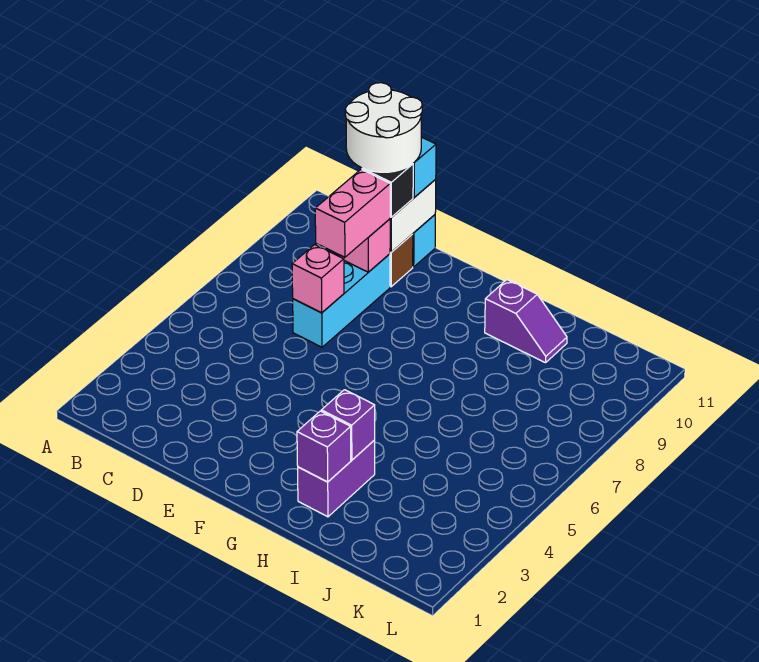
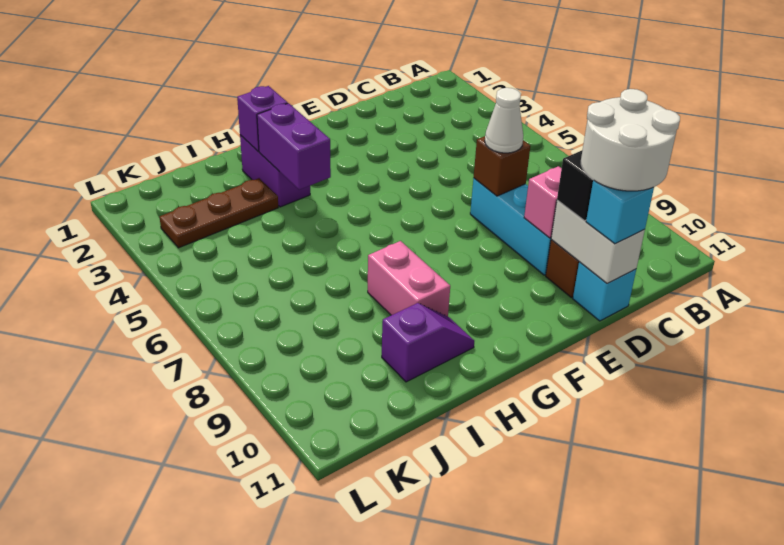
pink 1x1 brick [292,245,344,313] -> brown 1x1 brick [474,136,530,196]
none -> white 1x1 cone [485,88,523,153]
pink 1x2 brick [315,170,390,257] -> pink 1x2 brick moved to [368,241,450,317]
purple 1x1 brick [321,390,375,460] -> purple 1x2 brick [257,103,331,190]
purple 1x2 slope [485,280,567,363] -> purple 1x2 slope turned to [382,303,474,382]
none -> brown 1x3 plate [159,178,278,248]

